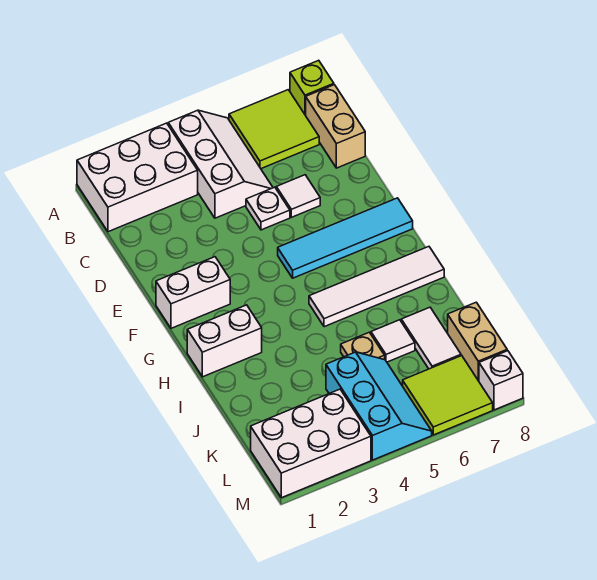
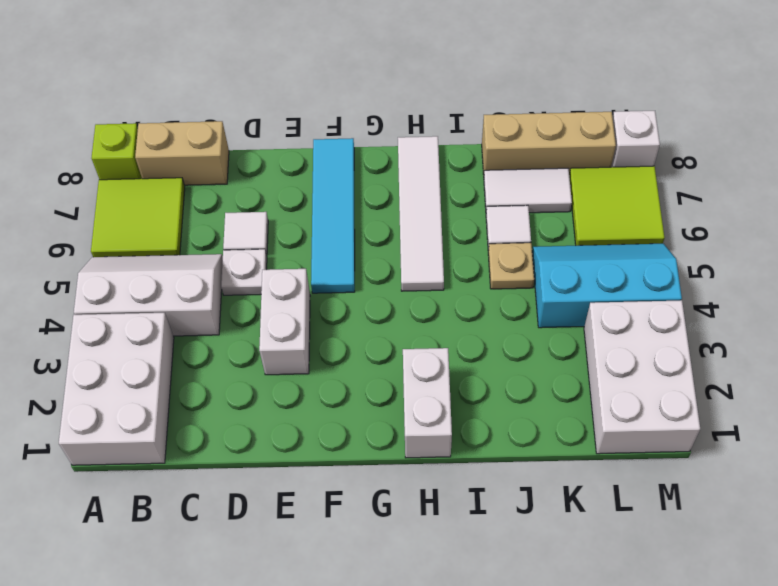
white 1x2 brick [156,257,230,328] -> white 1x2 brick moved to [259,269,310,375]
tan 1x2 brick [448,302,507,381] -> tan 1x3 brick [482,112,616,175]

